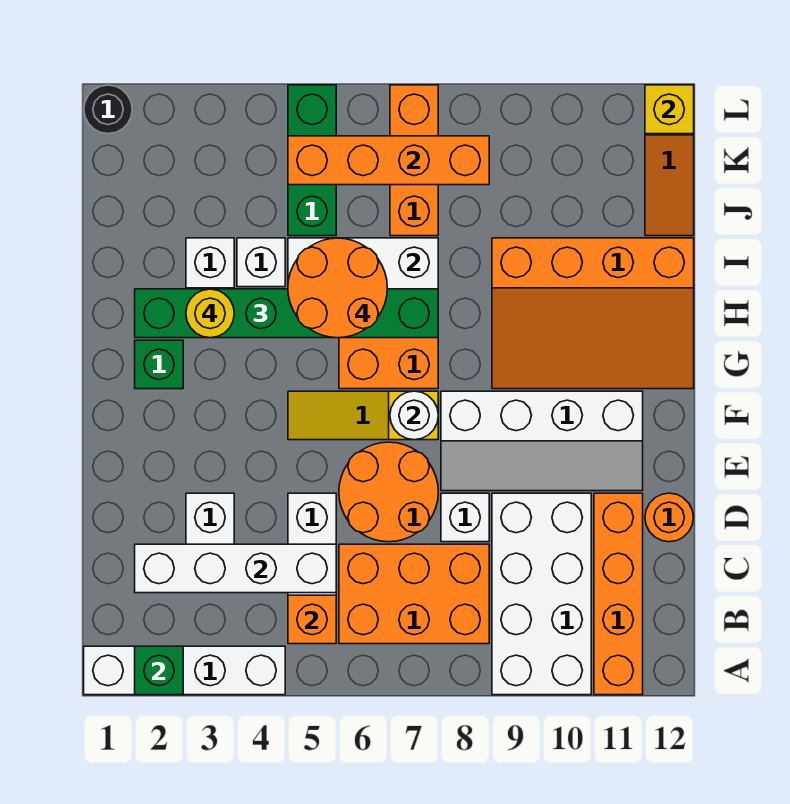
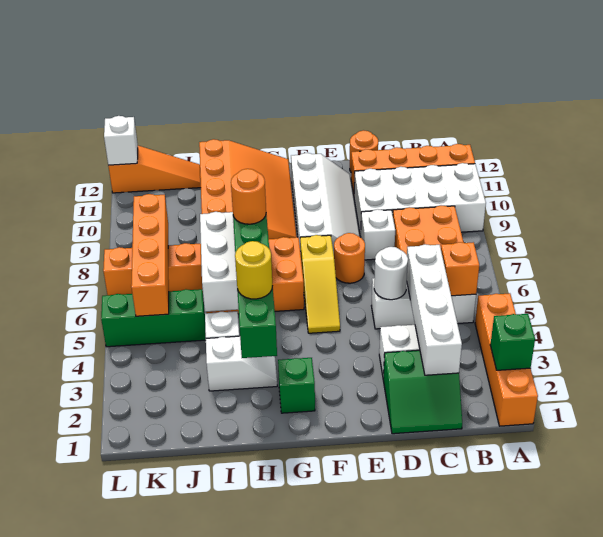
white 1x4 brick [84,646,285,695] -> orange 1x4 brick [475,293,538,426]
none -> green 2x2 slope [383,350,462,434]
orange 2x2 round brick [339,442,438,542] -> orange 1x1 round brick [334,233,365,283]
white 1x1 round brick [390,391,438,440] -> white 1x1 round brick moved to [374,247,408,300]
orange 2x2 round brick [288,238,387,338] -> orange 1x1 round brick [231,169,266,224]
black 1x1 round brick [84,85,132,134] -> none
yellow 1x1 brick [645,85,694,134] -> white 1x1 brick [104,116,138,165]

